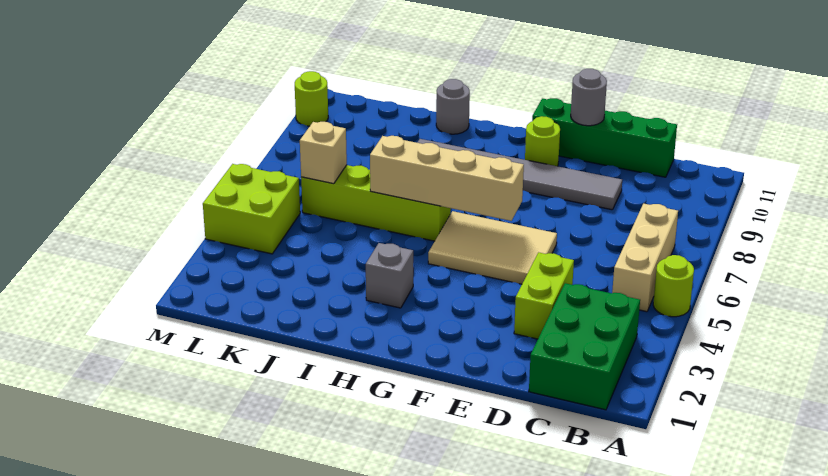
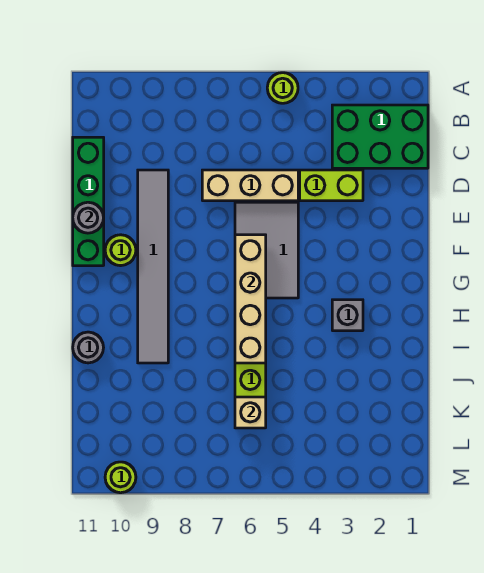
tan 1x3 brick [612,203,678,312] -> tan 1x3 brick moved to [202,170,298,201]
tan 2x3 tile [428,211,557,284] -> grey 2x3 tile [235,202,298,298]
lime 2x2 brick [203,164,300,254] -> none

